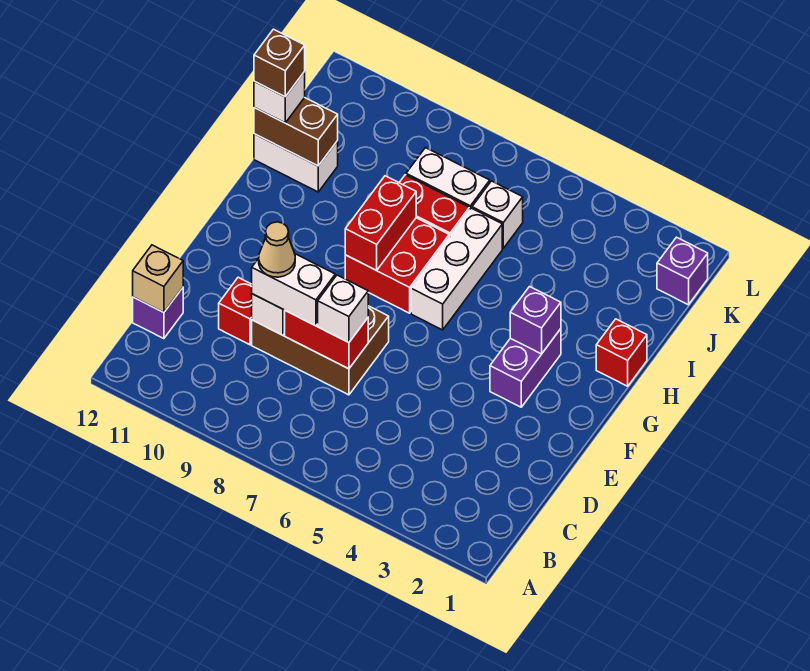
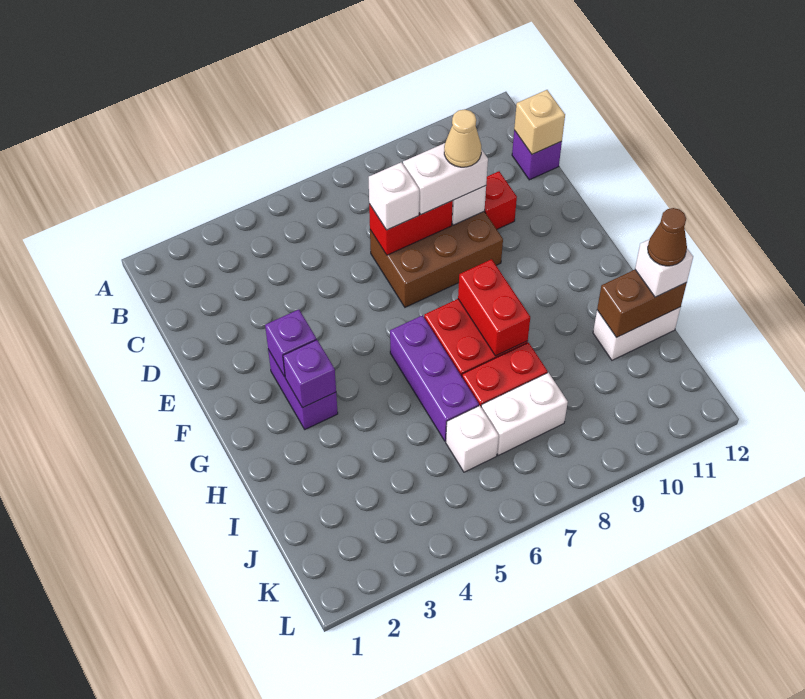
white 1x3 brick [411,208,502,330] -> purple 1x3 brick [390,315,479,441]
red 1x1 brick [596,319,647,386] -> none
brown 1x1 brick [254,29,305,97] -> brown 1x1 cone [648,208,687,266]
purple 1x1 brick [657,237,708,305] -> purple 1x1 brick moved to [265,309,316,377]

